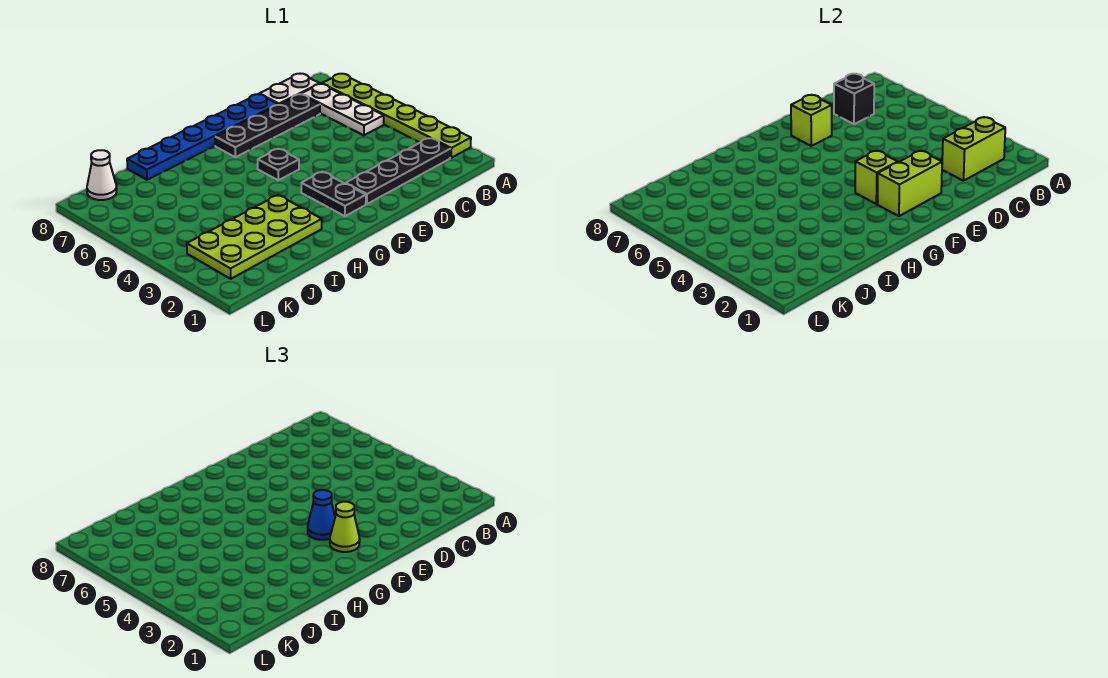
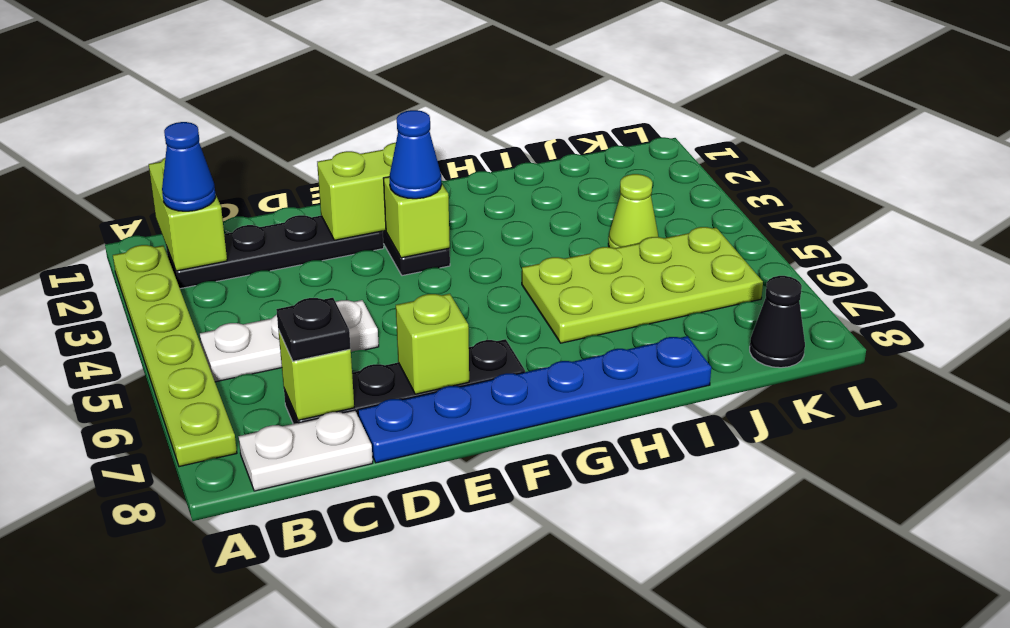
lime 1x2 brick [942,117,1005,181] -> lime 1x2 brick turned to [149,158,227,271]
none -> blue 1x1 cone [162,122,216,211]
white 1x3 plate [301,84,384,135] -> white 1x3 plate turned to [200,300,379,382]
black 1x1 brick [834,74,874,124] -> lime 1x1 brick [278,330,354,420]
lime 1x1 cone [330,502,360,552] -> lime 1x1 cone moved to [608,174,658,248]
black 1x1 plate [258,149,299,180] -> black 1x1 plate moved to [276,298,351,361]
lime 2x4 plate [187,195,322,279] -> lime 2x4 plate moved to [522,227,763,343]
white 1x1 cone [87,150,117,200] -> black 1x1 cone [750,276,805,368]

